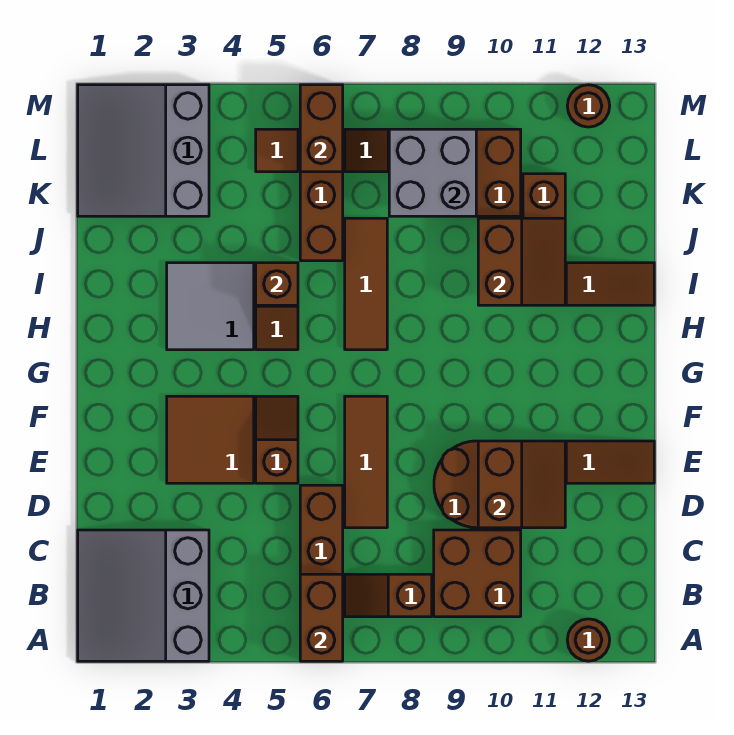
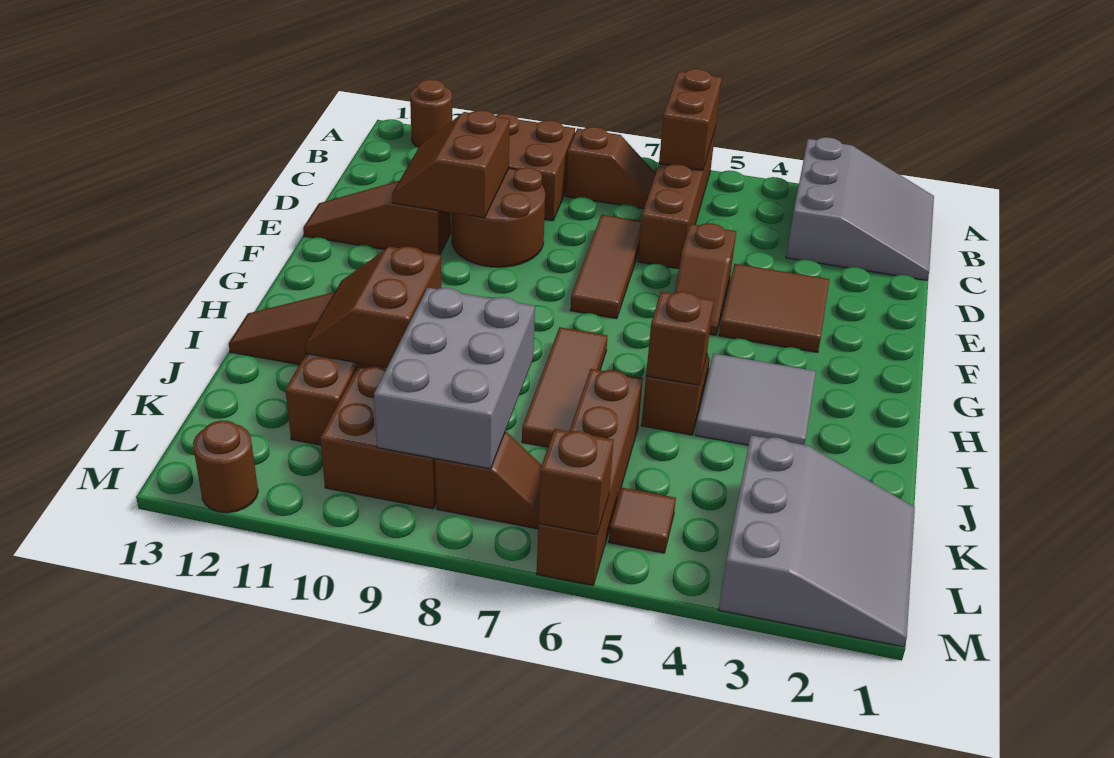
grey 2x2 brick [389,129,476,216] -> grey 2x3 brick [374,288,535,469]
brown 1x2 brick [300,85,343,172] -> brown 1x1 brick [538,429,614,535]

